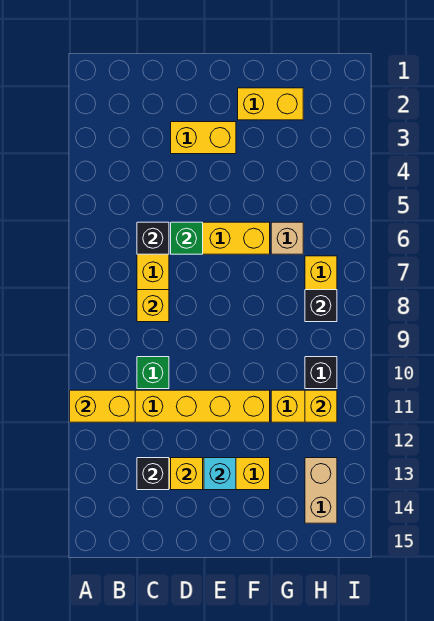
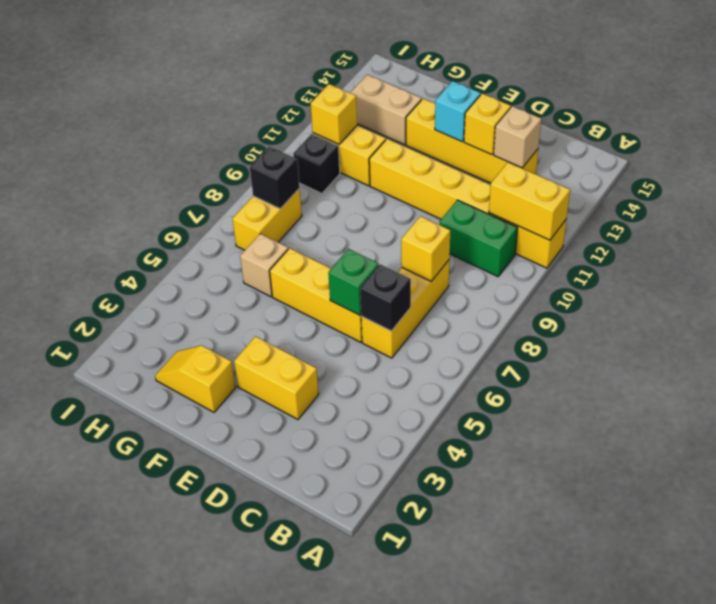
green 1x1 brick [137,357,169,389] -> green 1x2 brick [440,200,517,276]
black 1x1 brick [137,458,169,490] -> tan 1x1 brick [494,106,541,168]
yellow 1x2 brick [238,88,303,120] -> yellow 1x2 slope [155,345,236,412]
tan 1x2 brick [305,458,337,523] -> tan 1x2 brick turned to [350,75,422,145]

